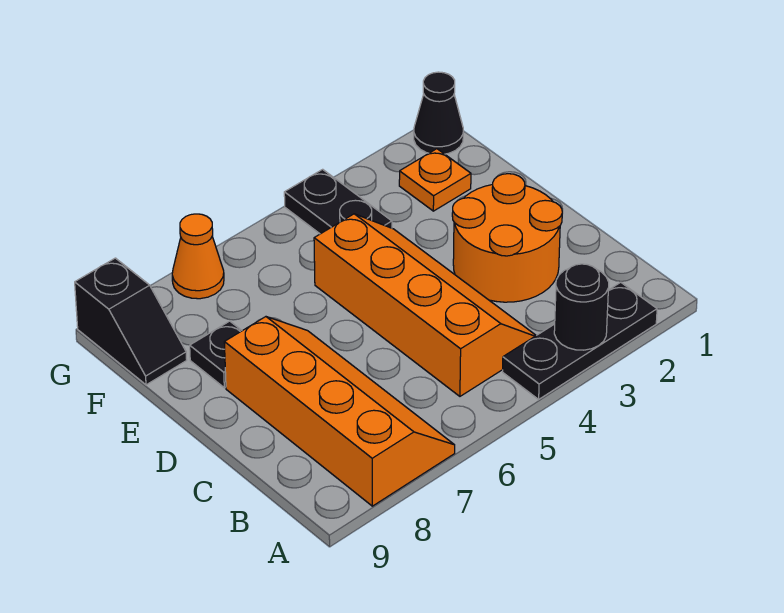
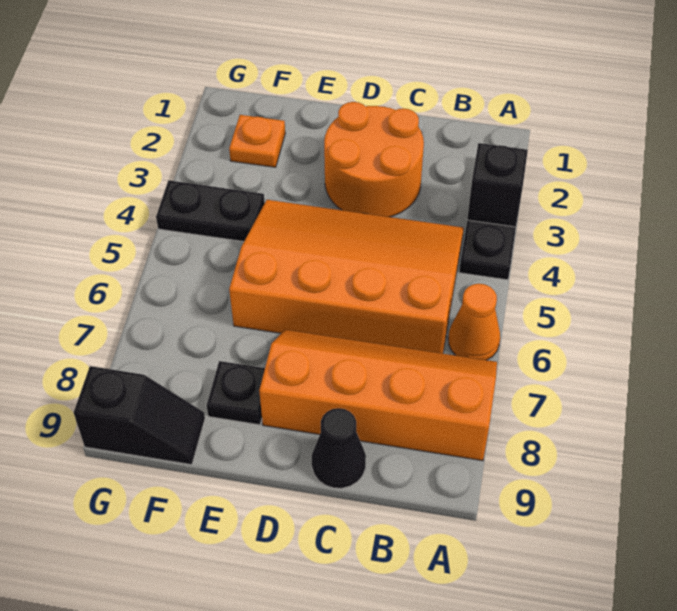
black 1x1 round brick [554,264,609,350] -> black 1x1 brick [467,143,528,227]
orange 2x4 slope [314,214,536,396] -> orange 3x4 slope [229,200,464,353]
black 1x1 cone [414,72,463,154] -> black 1x1 cone moved to [312,408,366,488]
orange 1x1 cone [172,214,224,299] -> orange 1x1 cone moved to [448,284,500,360]

